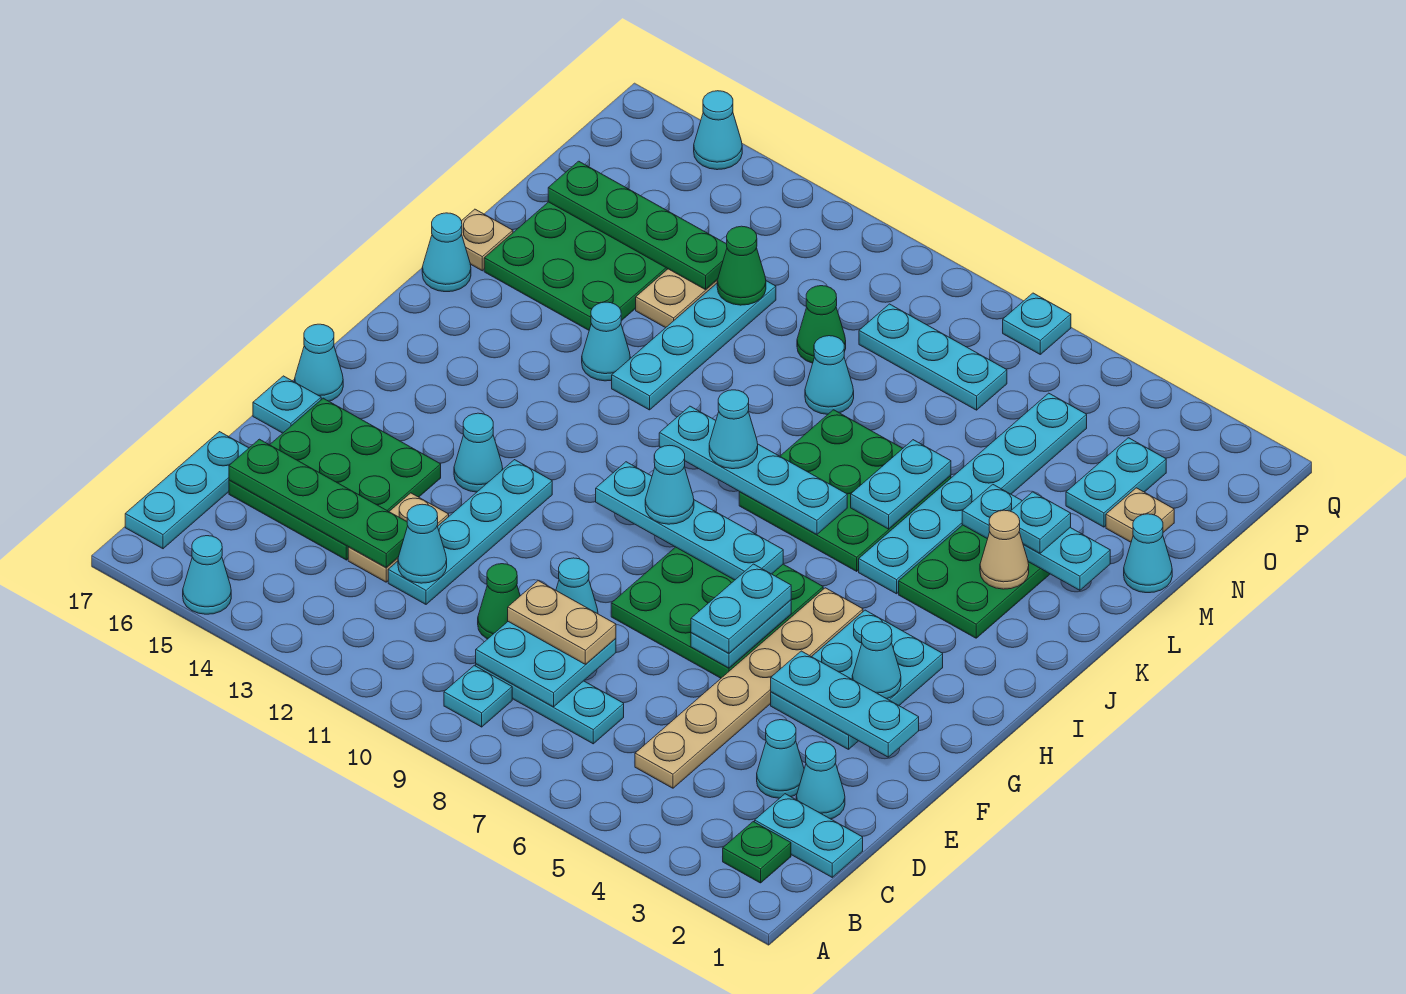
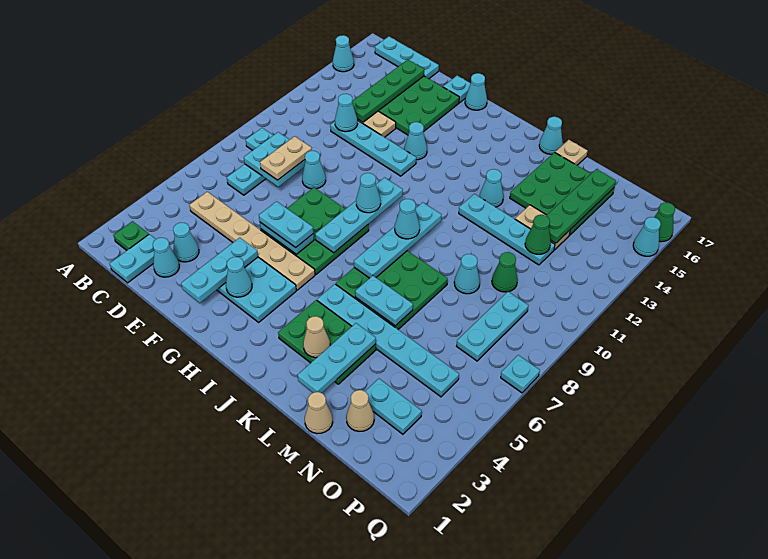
green 1x1 cone [478,564,520,639] -> green 1x1 cone moved to [654,203,675,242]
cyan 1x1 plate [1011,492,1071,553] -> none
cyan 1x1 cone [1124,514,1172,593] -> tan 1x1 cone [305,392,333,434]
tan 1x1 plate [1106,488,1174,542] -> tan 1x1 cone [346,390,374,431]

